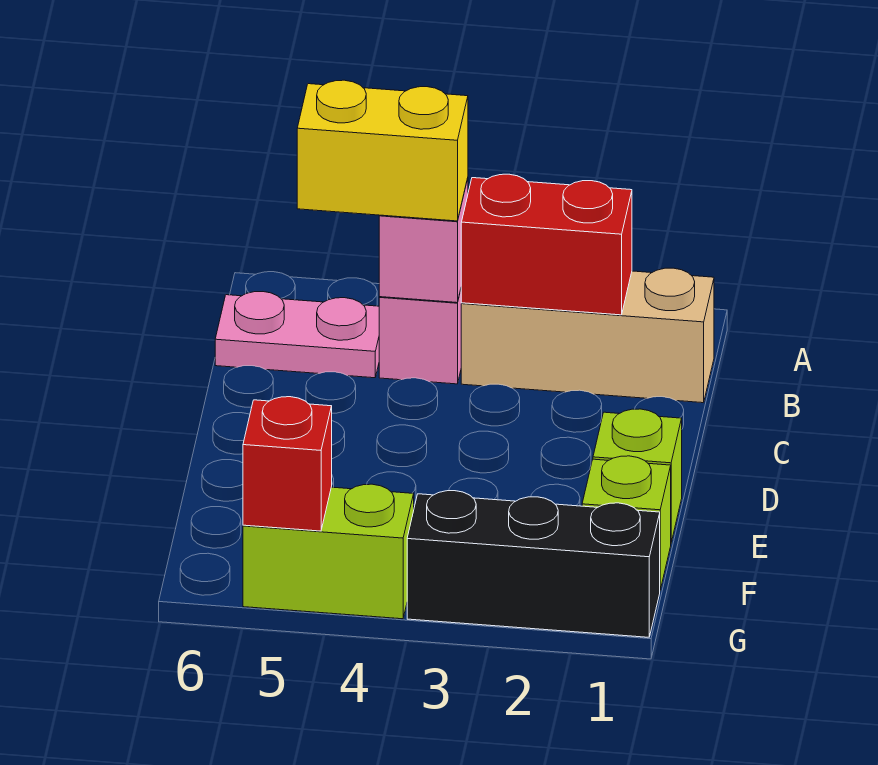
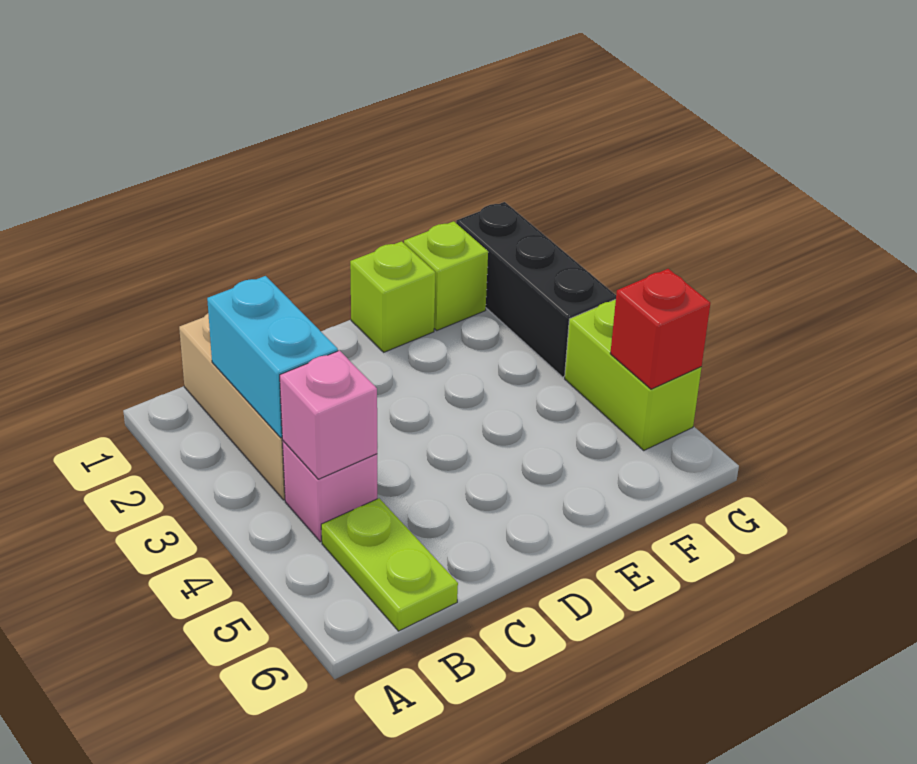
red 1x2 brick [461,174,632,315] -> cyan 1x2 brick [207,276,338,438]
yellow 1x2 brick [297,80,468,221] -> none
pink 1x2 plate [215,292,379,378] -> lime 1x2 plate [321,498,458,631]

